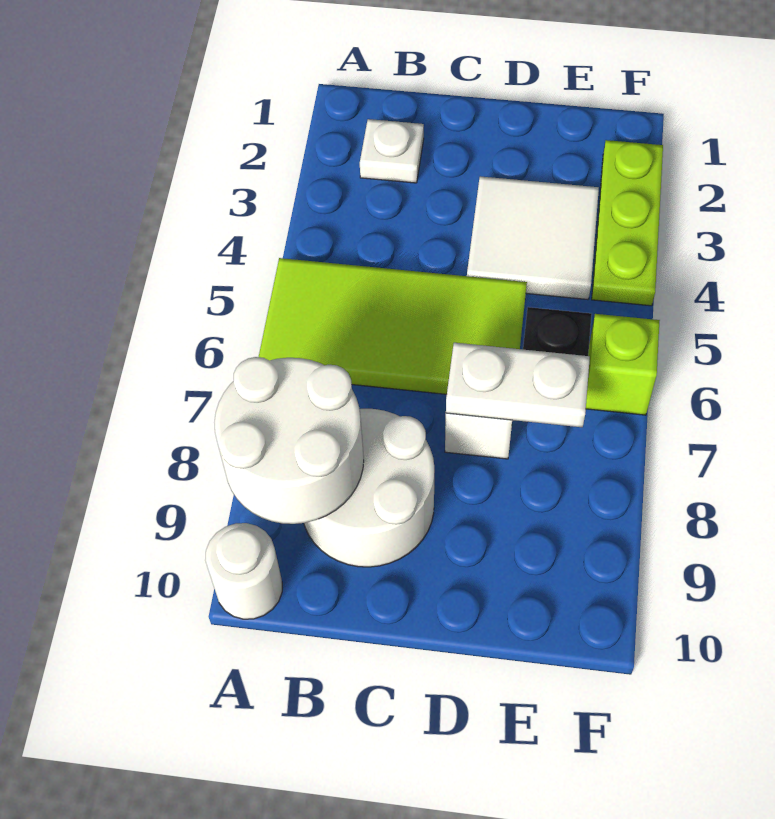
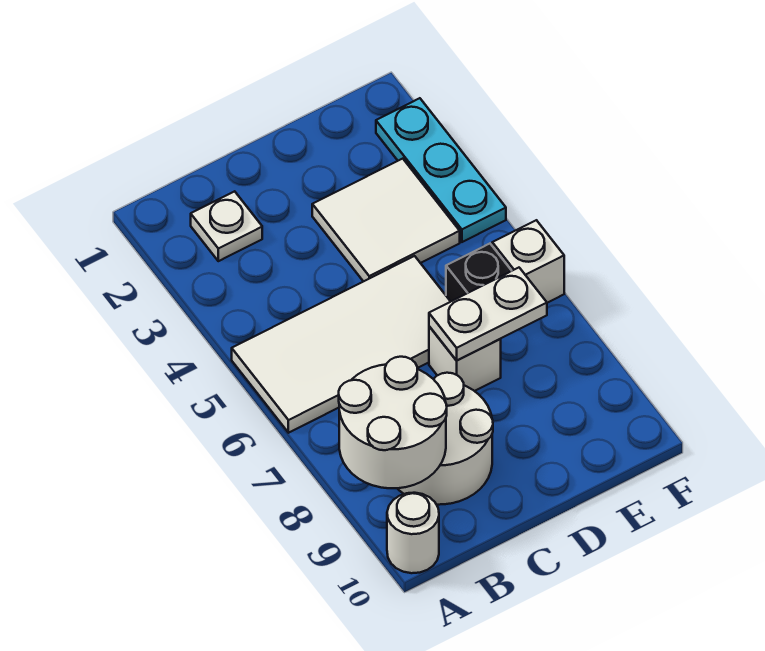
lime 2x4 tile [259,258,527,394] -> white 2x4 tile [232,256,451,433]
lime 1x3 plate [592,140,663,306] -> cyan 1x3 plate [376,98,506,242]
lime 1x1 brick [586,314,660,415] -> white 1x1 brick [492,220,564,303]

